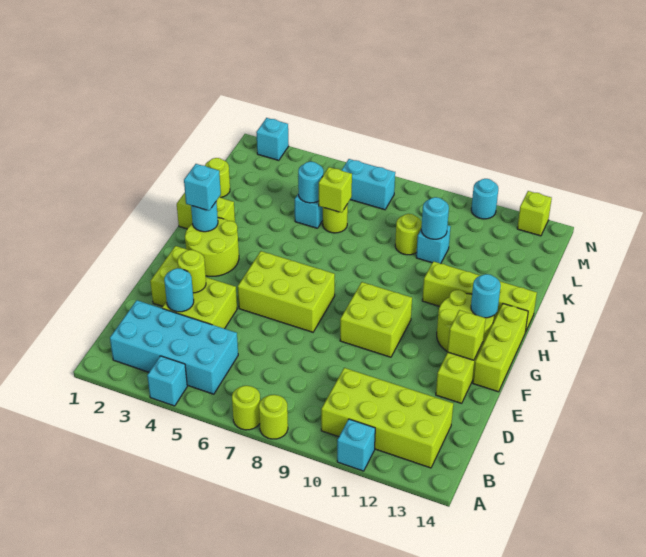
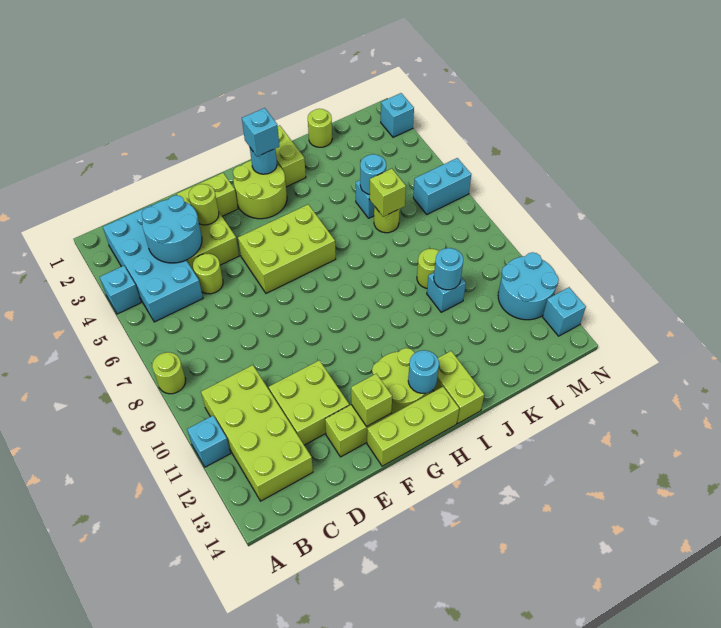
lime 1x1 round brick [232,386,260,430] -> lime 1x1 round brick moved to [193,254,223,294]
cyan 1x1 round brick [164,268,194,312] -> cyan 2x2 round brick [142,195,202,263]
lime 2x3 brick [238,251,335,332] -> lime 2x3 brick turned to [238,205,336,293]
lime 2x2 brick [340,282,412,357] -> lime 2x2 brick moved to [269,360,349,445]
lime 1x4 brick [422,261,537,333] -> lime 1x2 brick [433,351,484,423]
cyan 1x2 brick [341,159,395,210] -> cyan 1x2 brick turned to [413,158,471,214]
cyan 1x1 round brick [471,179,498,219] -> cyan 2x2 round brick [498,252,559,320]
lime 1x1 brick [517,191,552,236] -> cyan 1x1 brick [543,287,586,336]

